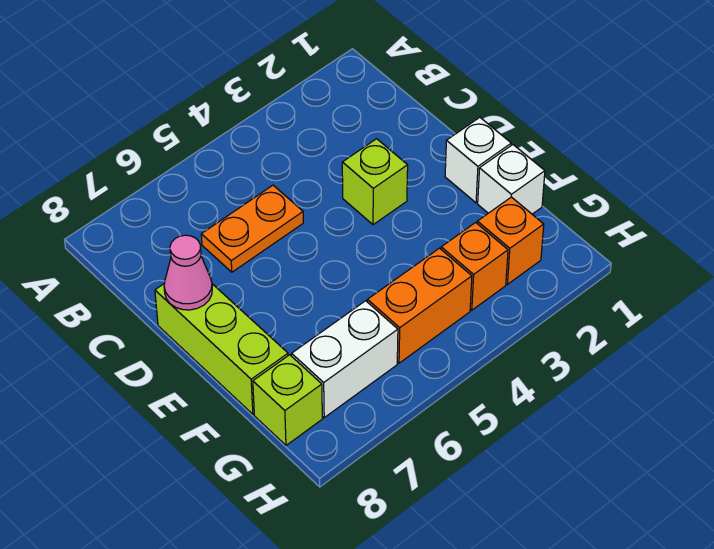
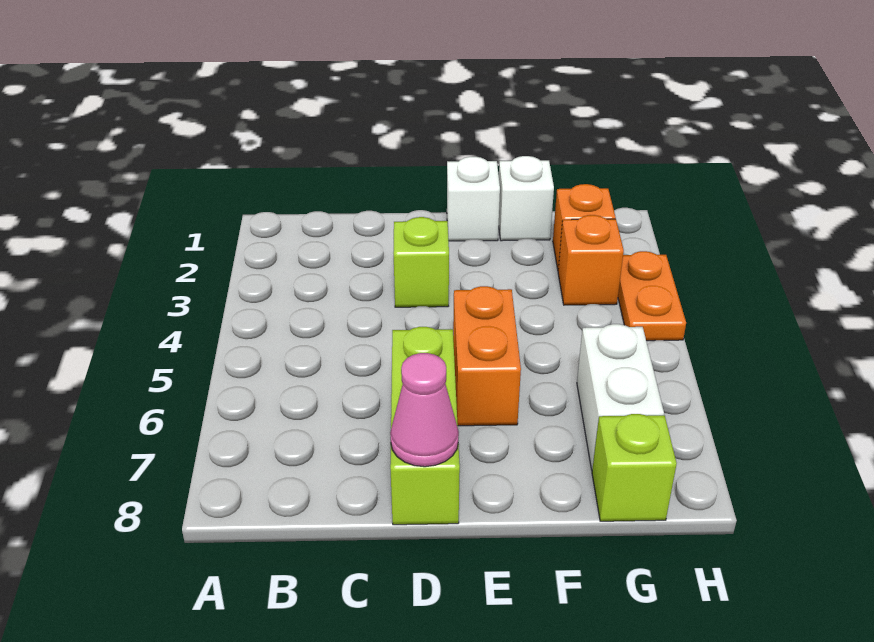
orange 1x2 plate [201,185,303,272] -> orange 1x2 plate moved to [618,251,686,341]
lime 1x3 brick [155,284,288,414] -> lime 1x3 brick turned to [390,327,460,525]
orange 1x2 brick [367,248,472,363] -> orange 1x2 brick moved to [453,286,521,426]

